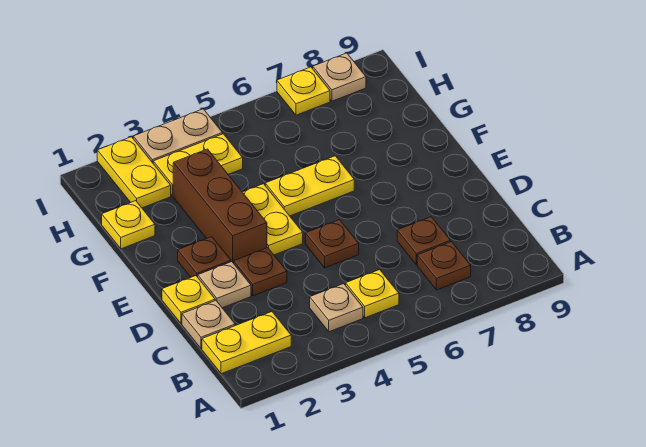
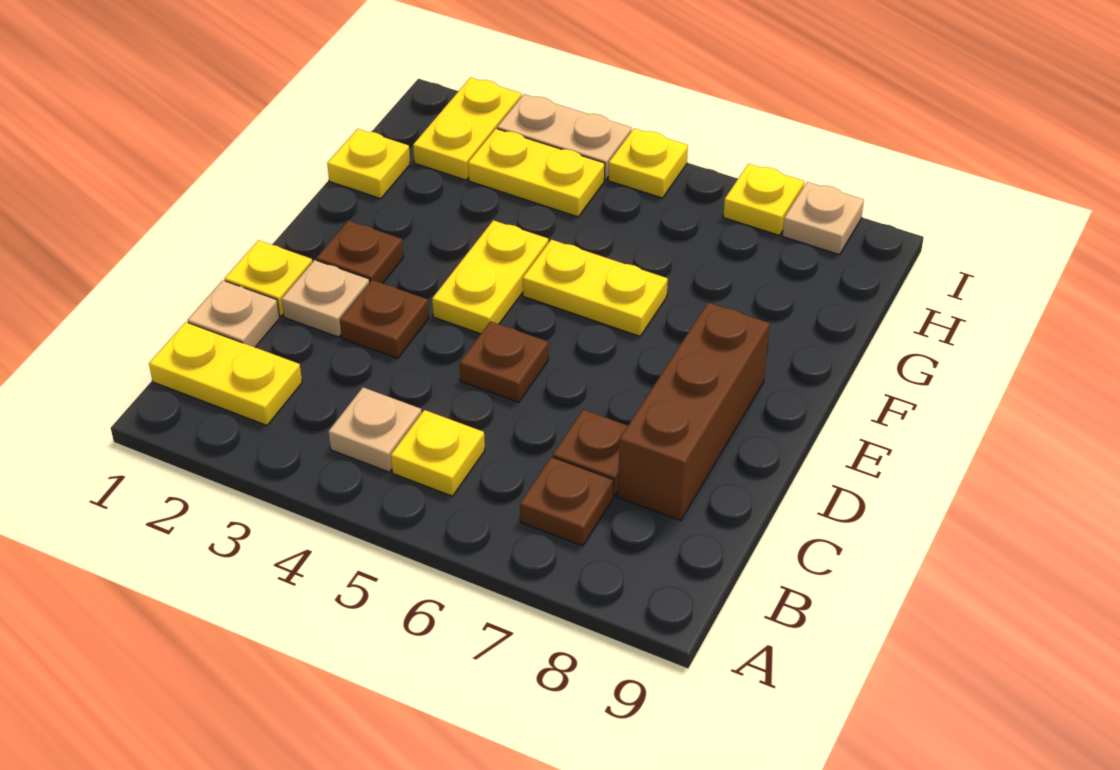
brown 1x3 brick [173,149,267,263] -> brown 1x3 brick moved to [618,303,770,520]
none -> yellow 1x1 plate [608,128,688,198]

